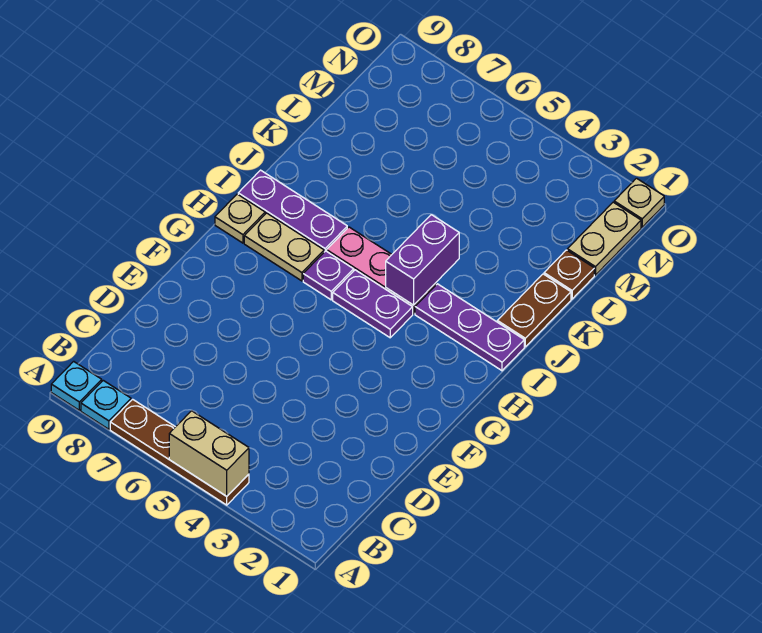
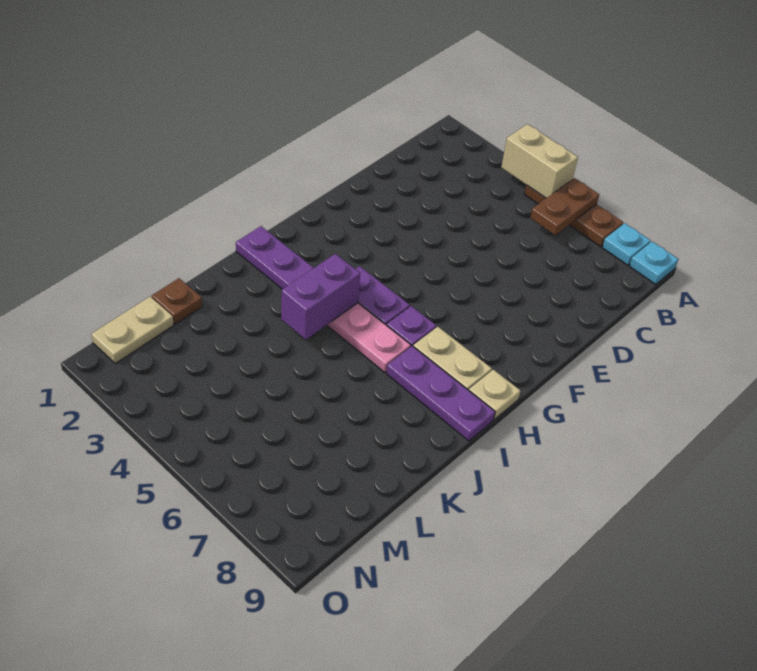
brown 1x4 plate [110,399,249,505] -> brown 1x3 plate [525,185,623,247]
brown 1x2 plate [497,274,571,347] -> brown 1x2 plate moved to [530,178,599,235]
tan 1x1 plate [614,178,664,227] -> none

